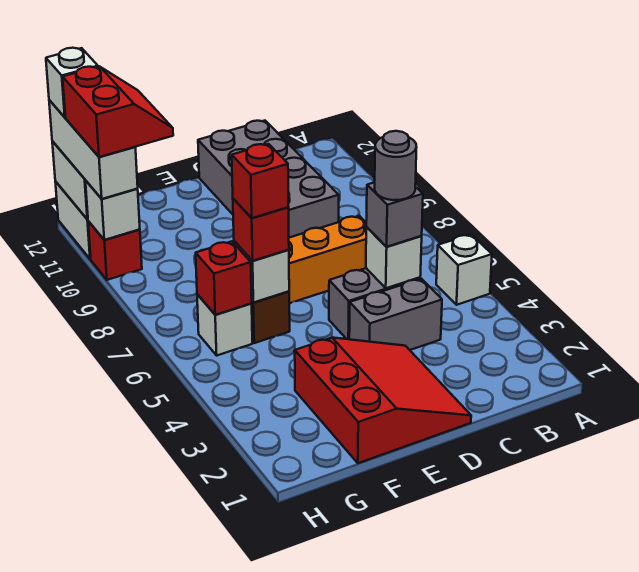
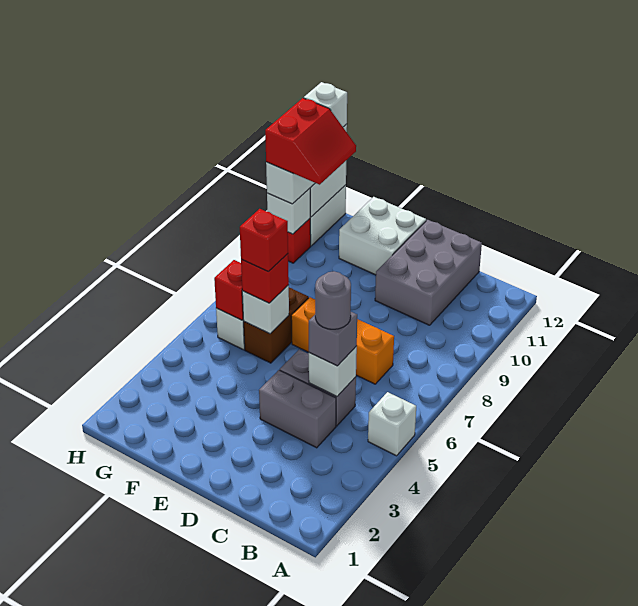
grey 2x4 brick [198,121,339,238] -> grey 2x3 brick [375,220,482,325]
red 3x3 slope [295,338,471,463] -> none
none -> white 2x2 brick [339,197,426,275]

